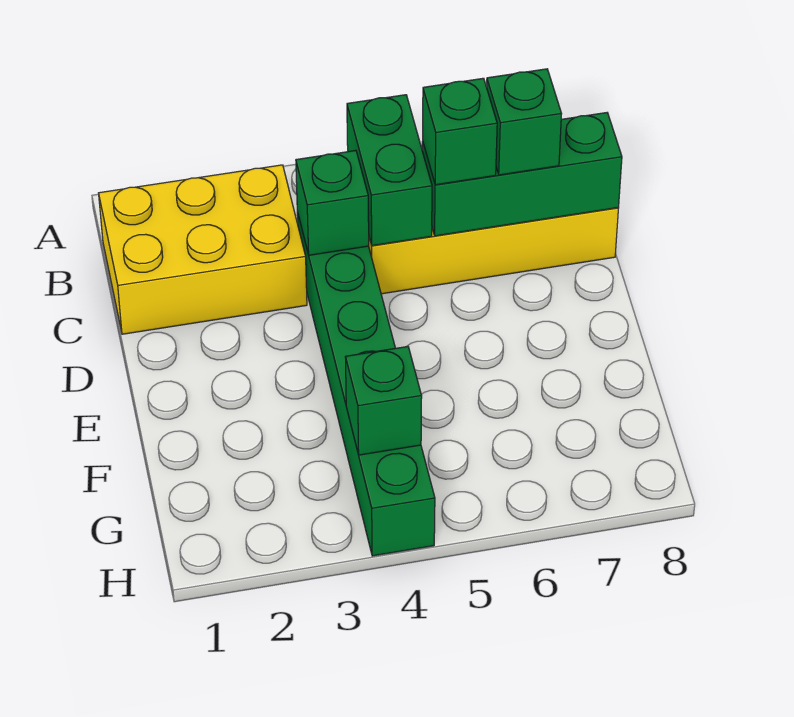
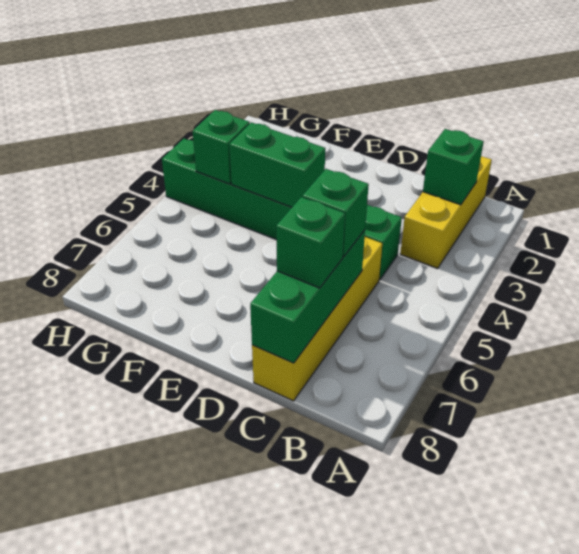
yellow 2x3 brick [99,165,307,334] -> yellow 1x3 brick [400,156,492,269]
green 1x2 brick [347,95,432,246] -> green 1x2 brick moved to [229,122,325,207]
green 1x1 brick [296,151,369,255] -> green 1x1 brick moved to [423,129,484,205]

